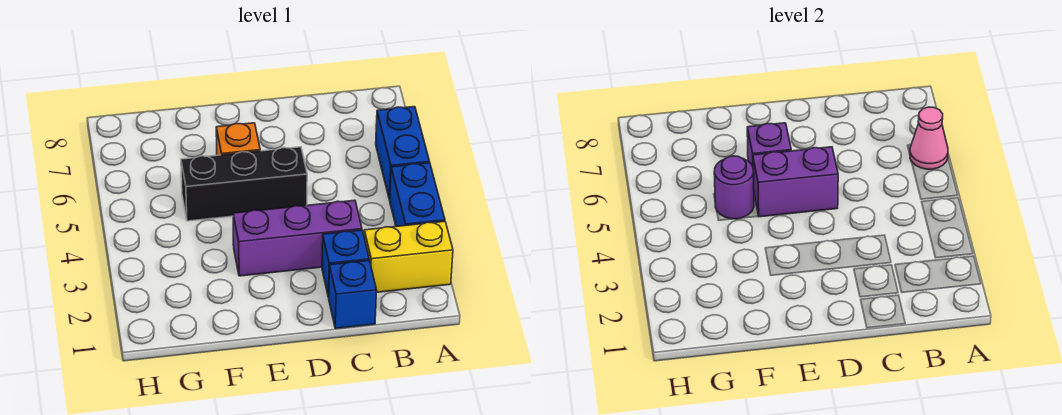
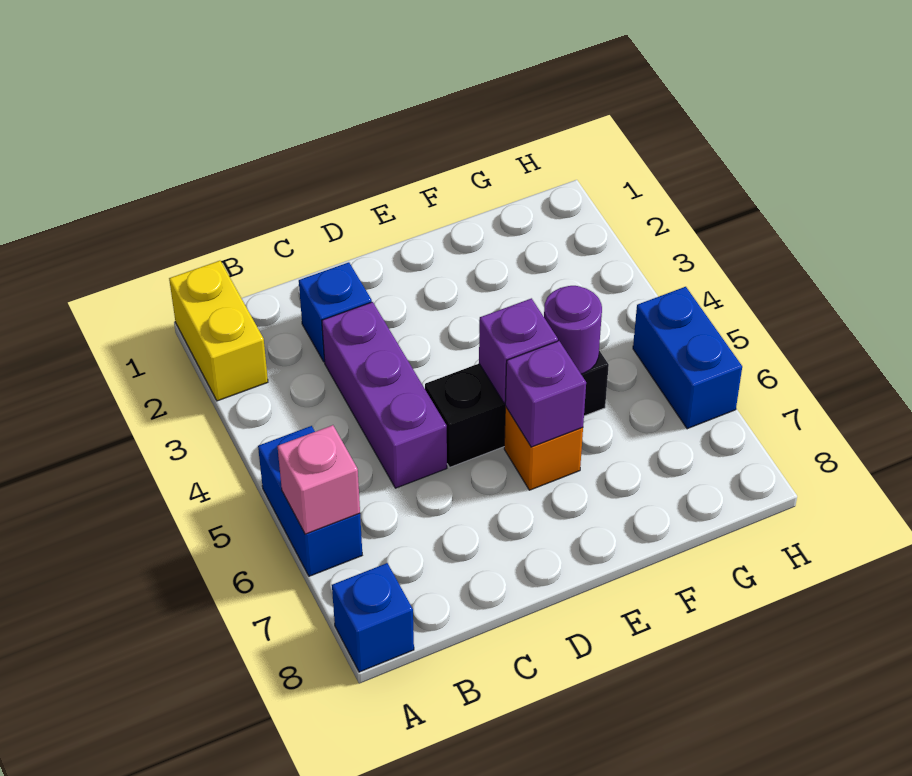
yellow 1x2 brick [364,221,453,292] -> yellow 1x2 brick turned to [169,261,268,401]
blue 1x2 brick [390,163,445,226] -> blue 1x2 brick moved to [633,287,742,429]
pink 1x1 cone [910,107,948,169] -> pink 1x1 brick [278,425,360,534]
blue 1x1 brick [329,260,377,329] -> blue 1x1 brick moved to [332,563,414,672]
purple 1x3 brick [233,200,362,276] -> purple 1x3 brick turned to [322,302,447,488]
purple 1x2 brick [753,147,838,217] -> purple 1x1 brick [479,298,558,404]

